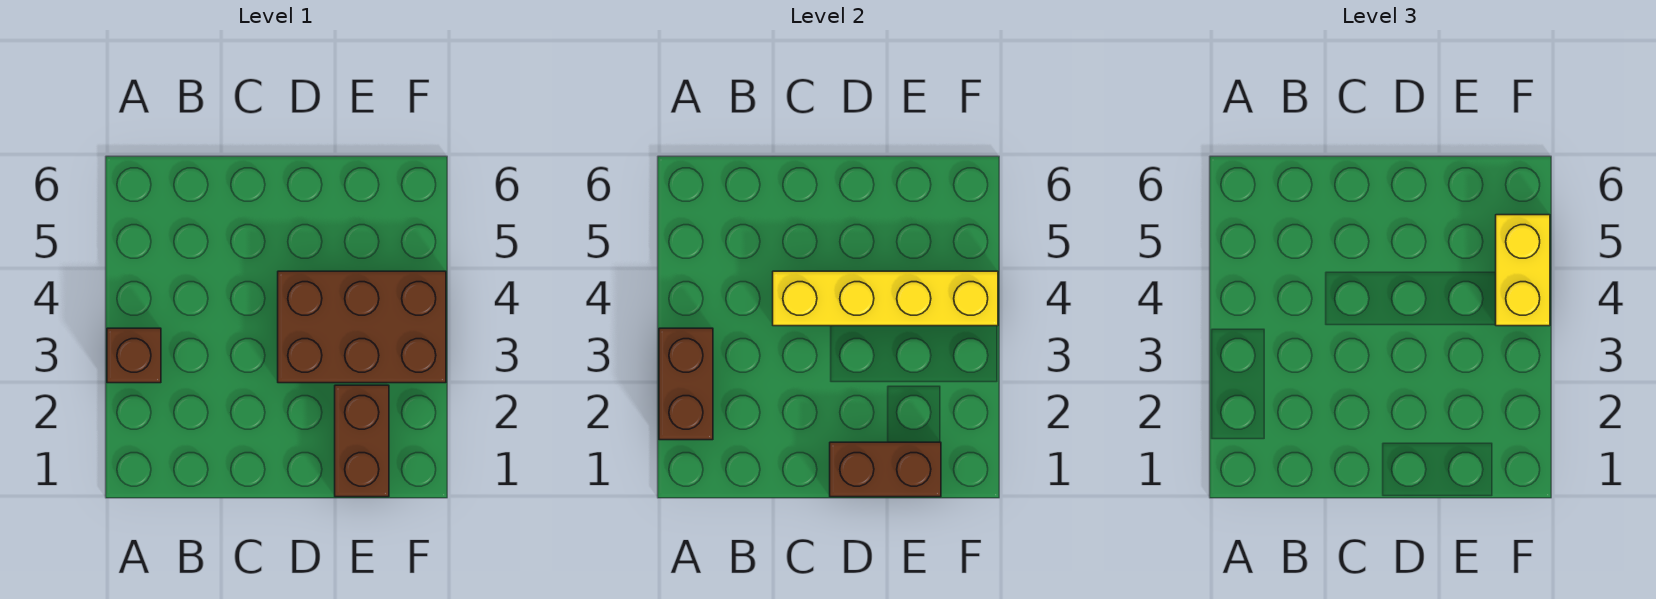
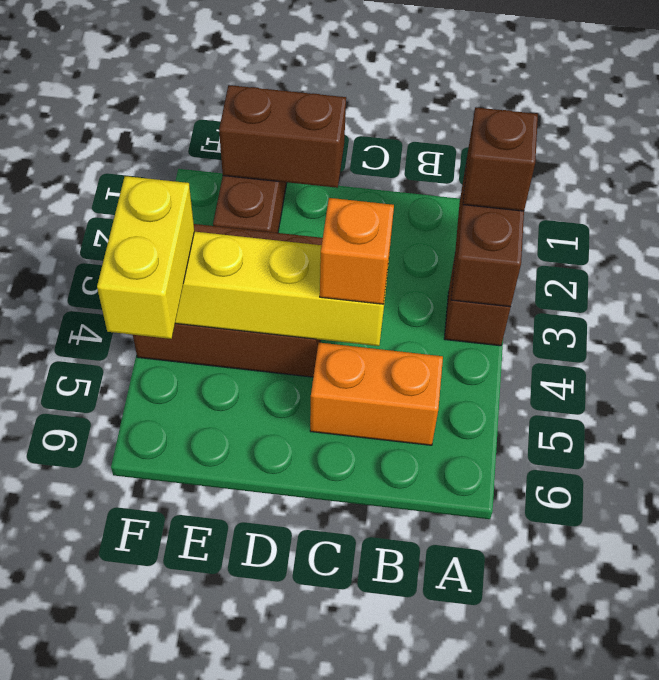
none -> brown 1x1 brick [463,107,538,211]
none -> orange 1x2 brick [310,343,443,445]
none -> orange 1x1 brick [320,198,394,304]

